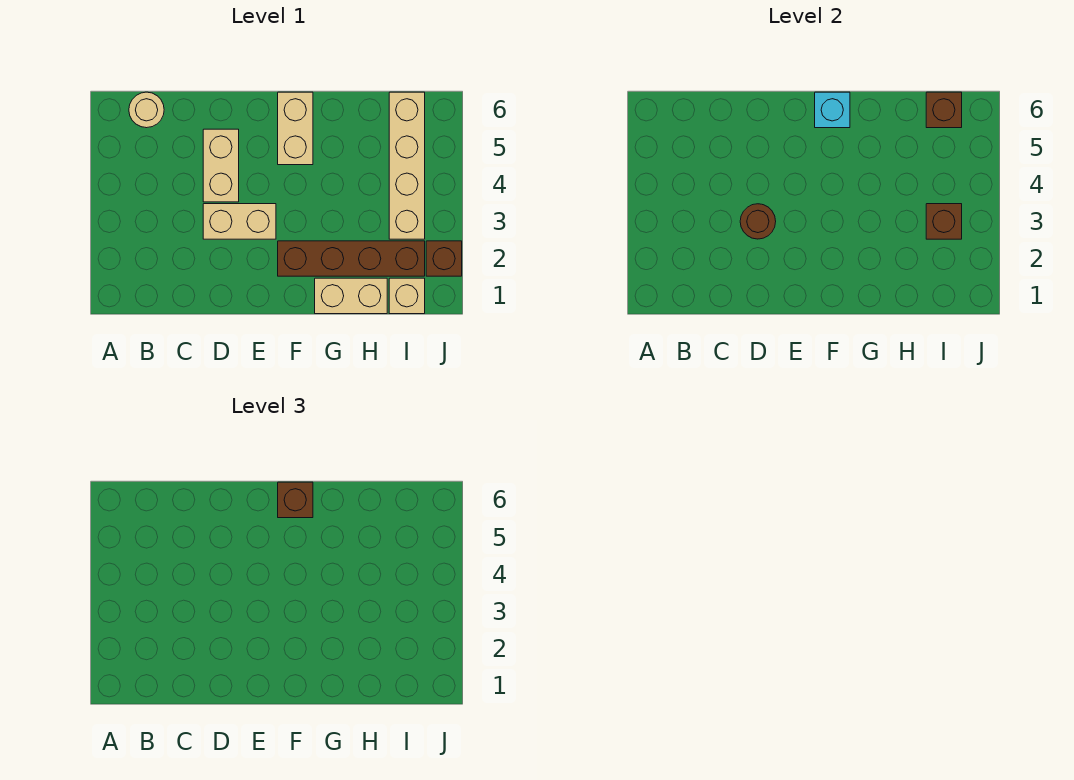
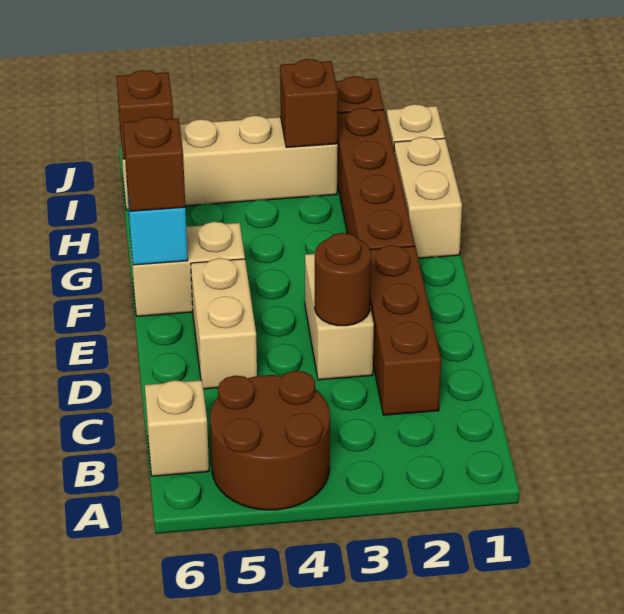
none -> brown 2x2 round brick [210,371,330,510]
tan 1x1 round brick [129,92,164,128] -> tan 1x1 brick [145,380,209,476]
none -> brown 1x3 brick [370,245,441,415]
tan 1x2 brick [203,129,239,202] -> tan 1x2 brick turned to [191,258,257,389]

